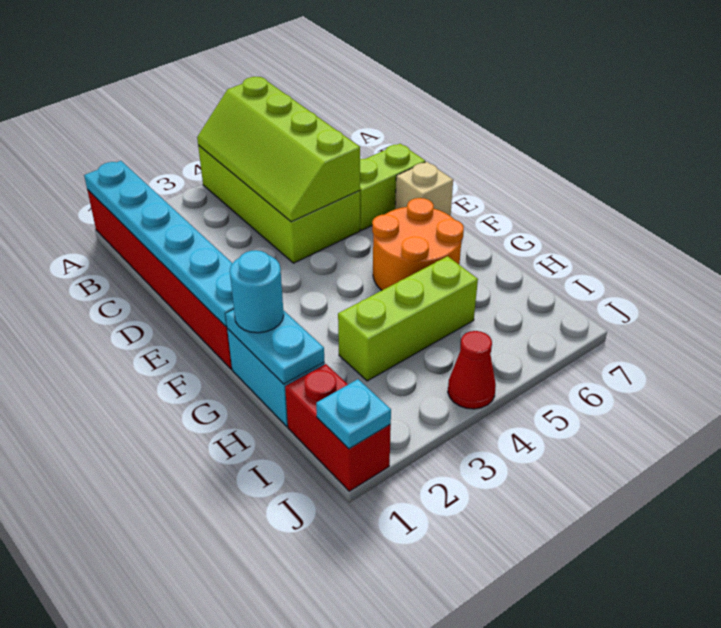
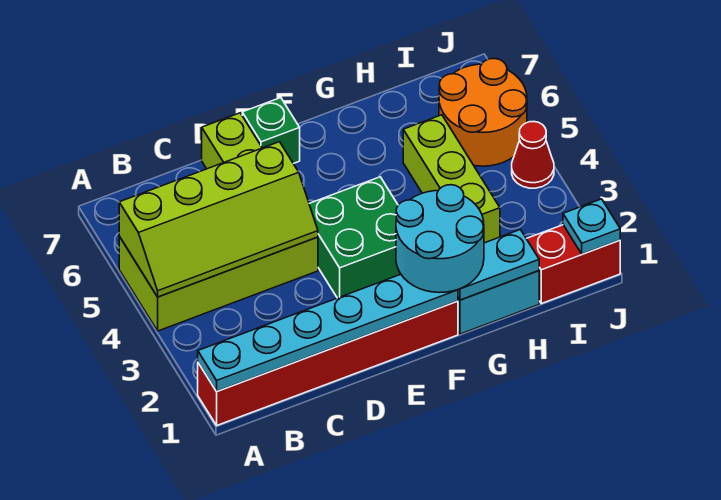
none -> green 2x2 brick [309,177,400,298]
tan 1x1 brick [395,162,453,216] -> green 1x1 brick [242,98,300,164]
orange 2x2 round brick [372,198,464,290] -> orange 2x2 round brick moved to [439,59,527,166]
cyan 1x1 round brick [230,250,284,333] -> cyan 2x2 round brick [396,185,484,293]

